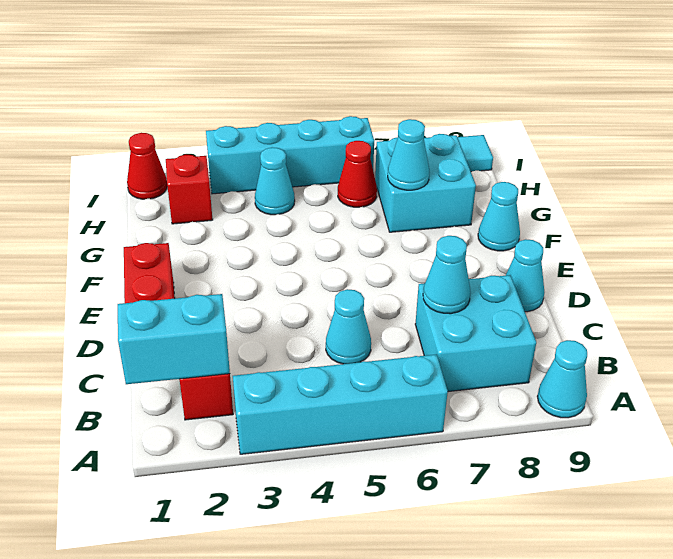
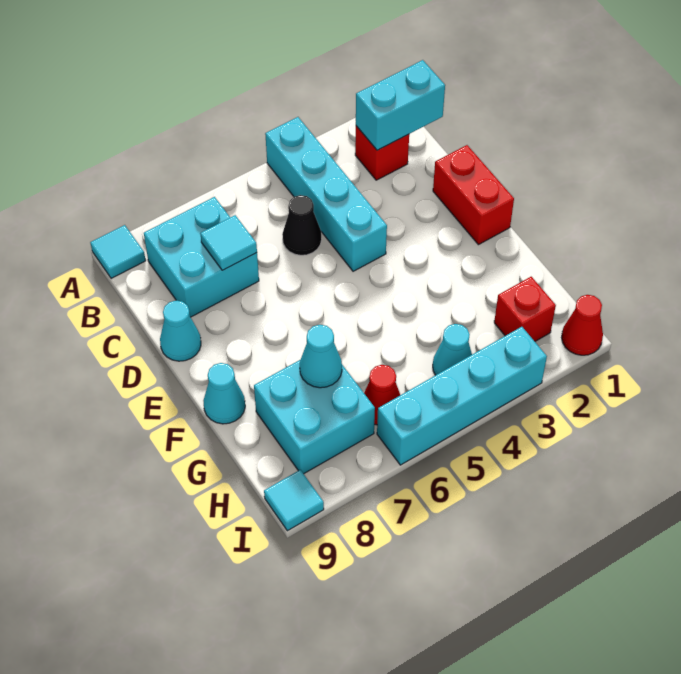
cyan 1x4 brick [233,354,448,454] -> cyan 1x4 brick turned to [265,117,387,271]
cyan 1x1 cone [537,340,587,418] -> cyan 1x1 tile [90,225,146,279]
cyan 1x1 cone [326,289,371,364] -> black 1x1 cone [282,195,322,255]
cyan 1x1 cone [423,236,471,314] -> cyan 1x1 tile [200,215,257,270]

